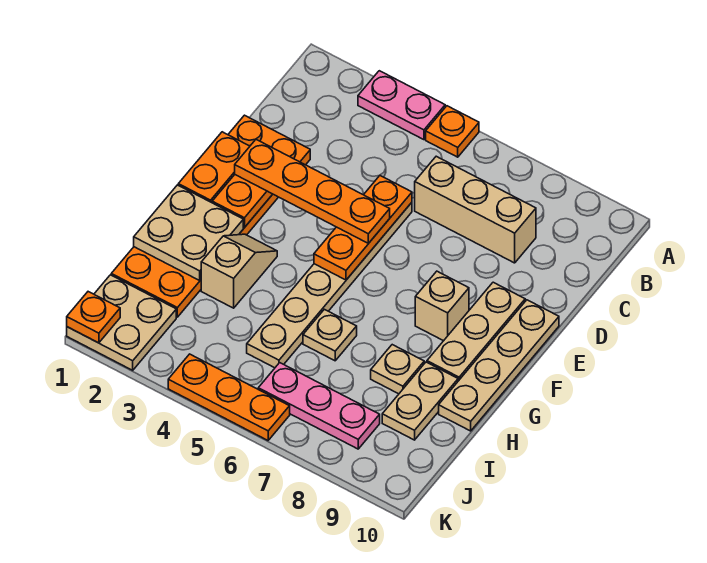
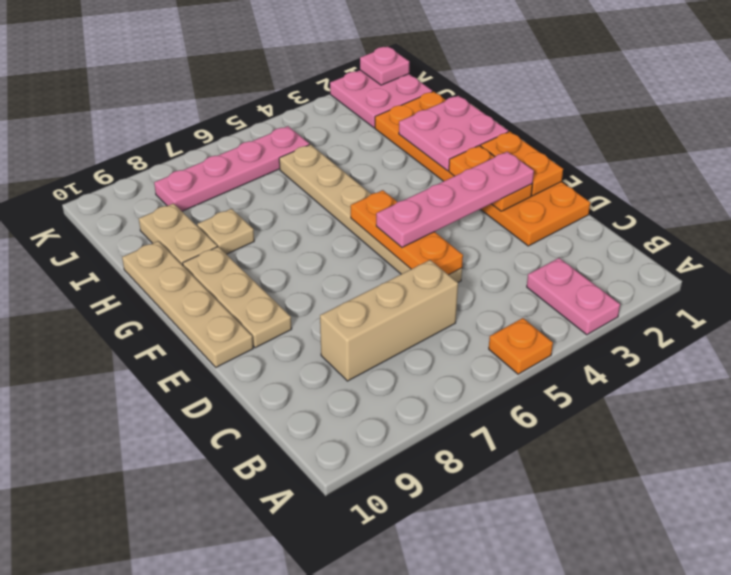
pink 1x2 plate [358,71,445,140] -> pink 1x2 plate turned to [527,258,620,335]
orange 1x4 plate [235,140,390,243] -> pink 1x4 plate [376,152,534,247]
tan 1x1 brick [415,271,469,341] -> none
tan 2x2 plate [134,185,243,280] -> pink 2x2 plate [399,96,508,171]
tan 1x2 slope [201,234,277,308] -> none
tan 1x1 plate [303,309,357,361] -> none
tan 2x2 plate [67,275,176,370] -> pink 2x2 plate [330,70,432,128]
pink 1x3 plate [258,363,380,449] -> pink 1x4 plate [154,126,309,211]
orange 1x1 plate [67,292,120,343] -> pink 1x1 plate [360,46,409,85]
orange 1x3 plate [168,354,290,440] -> none

